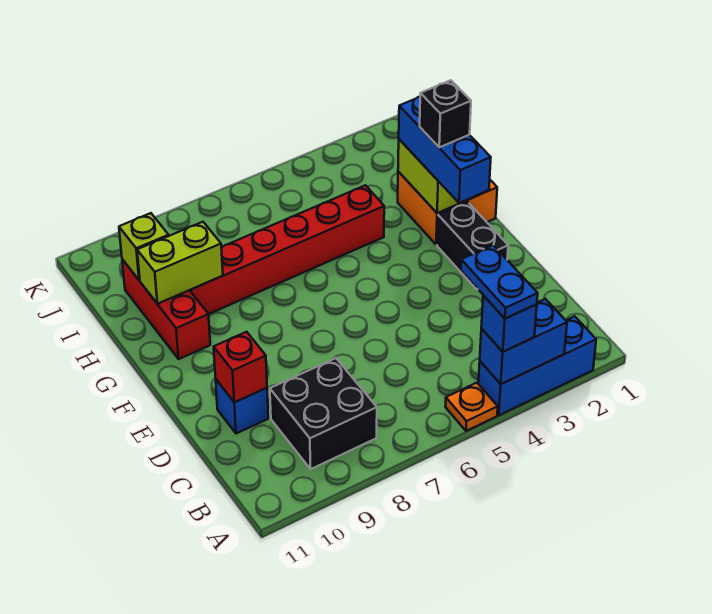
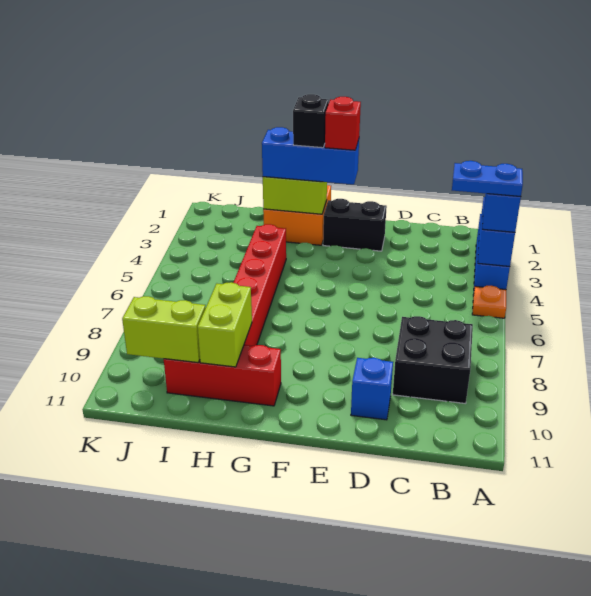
red 1x1 brick [214,332,267,402] -> red 1x1 brick moved to [325,97,361,150]
lime 1x1 brick [119,213,169,280] -> lime 1x2 brick [122,296,206,363]

